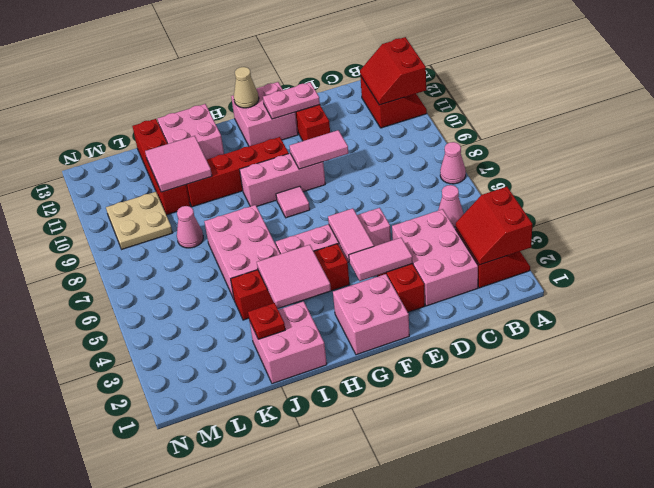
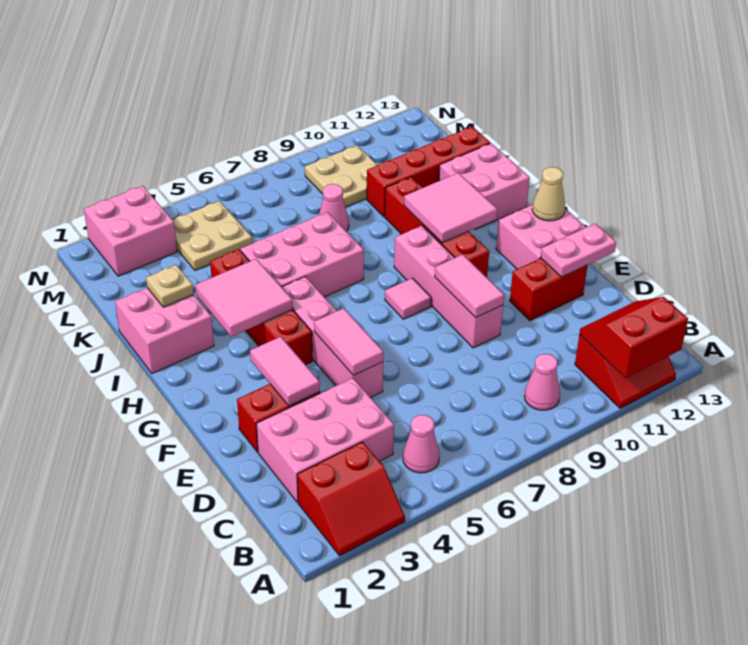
red 2x2 slope [456,187,532,265] -> none
pink 1x1 cone [440,142,466,184] -> pink 1x1 cone moved to [524,354,560,410]
pink 1x2 plate [263,82,320,119] -> pink 1x2 plate turned to [541,224,616,277]
pink 2x2 brick [333,274,409,355] -> pink 2x2 brick moved to [84,186,177,276]
pink 1x2 tile [328,208,374,260] -> pink 1x2 tile turned to [314,308,384,376]
pink 1x3 brick [239,153,325,206] -> pink 1x4 brick [394,226,503,348]
red 1x1 plate [248,303,285,339] -> tan 1x1 plate [146,265,194,307]
pink 2x2 tile [145,136,212,192] -> pink 2x2 tile moved to [404,173,497,243]
none -> tan 2x2 plate [173,201,252,270]

